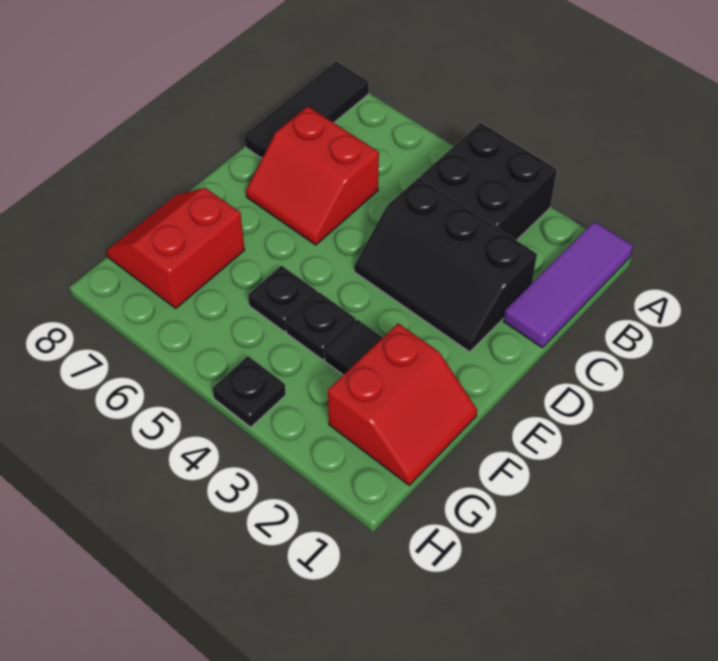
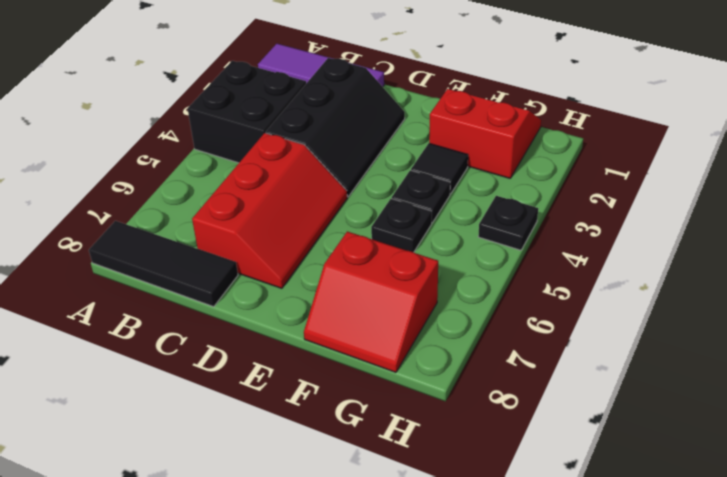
red 2x2 slope [246,106,379,245] -> red 2x3 slope [192,133,347,288]

